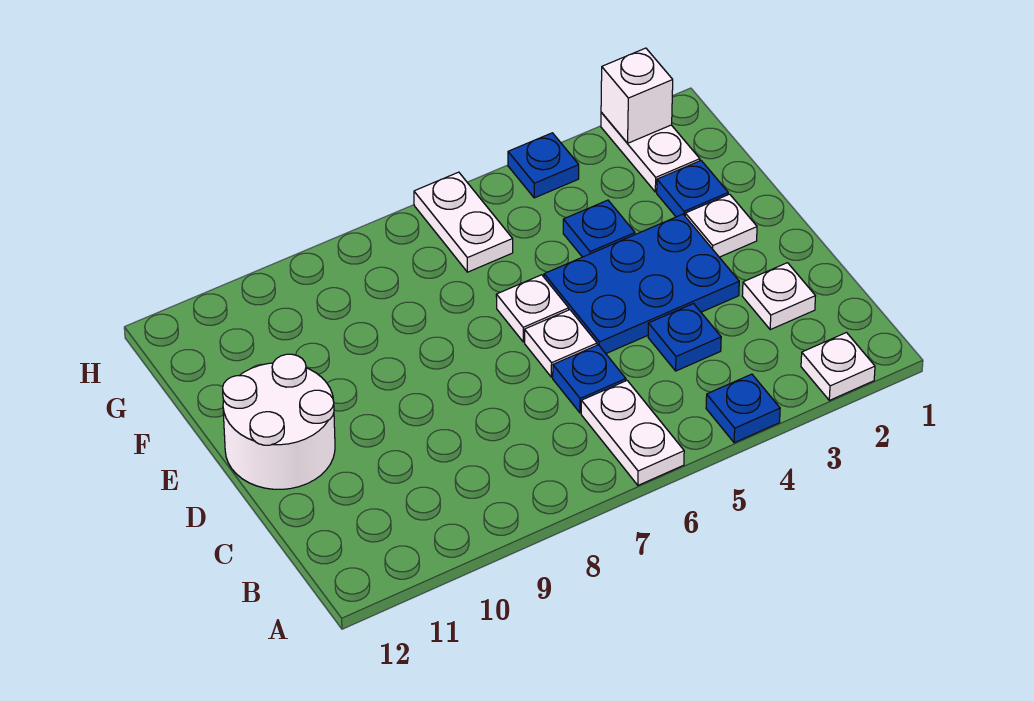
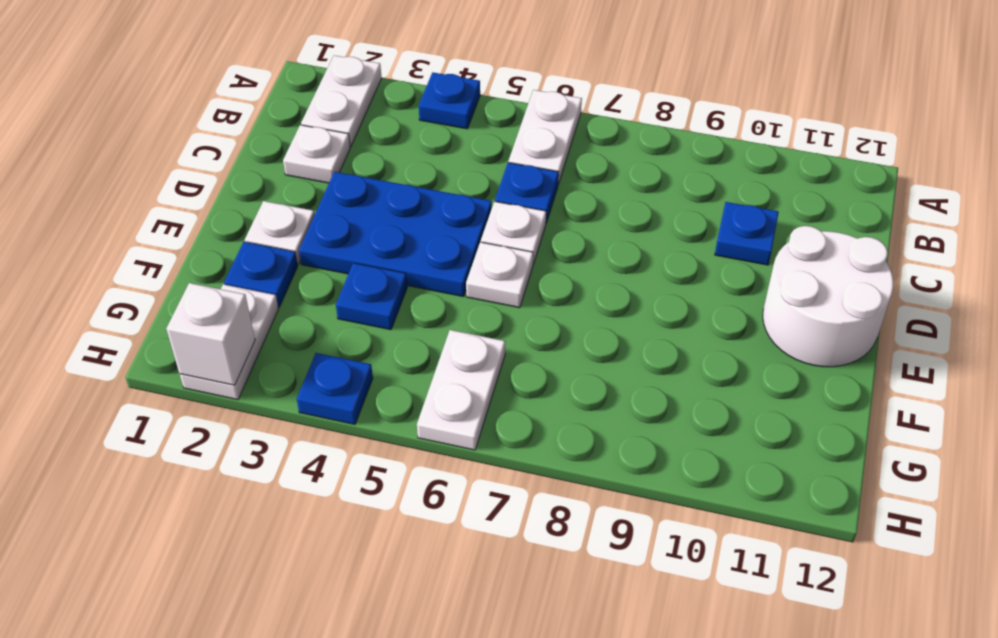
white 1x1 plate [801,333,875,400] -> white 1x2 plate [301,55,382,147]
blue 1x1 plate [648,304,721,371] -> blue 1x1 plate moved to [715,202,779,265]

